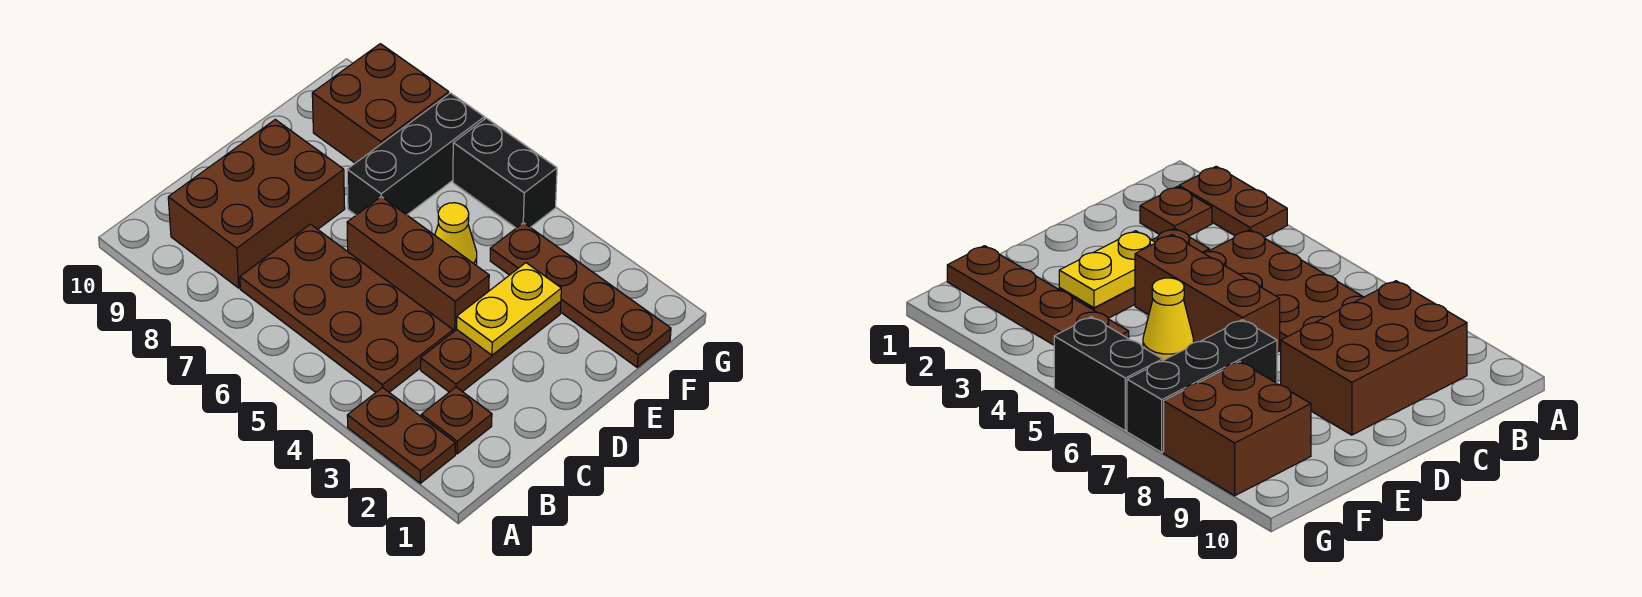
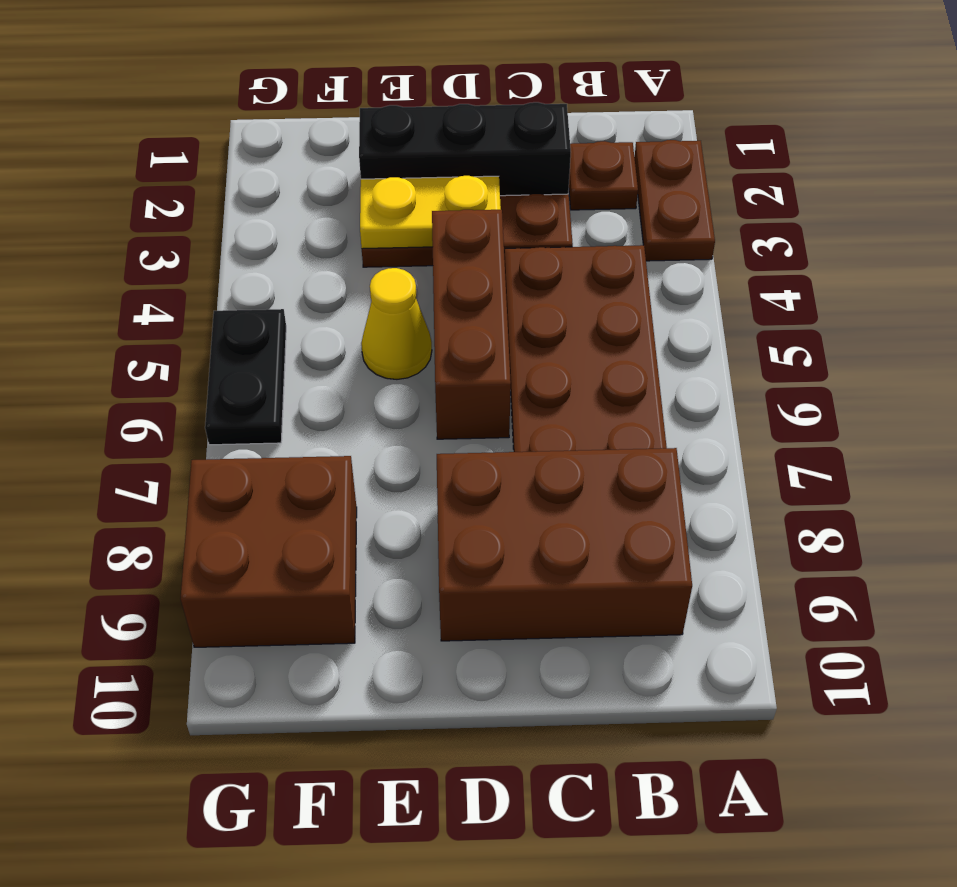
black 1x3 brick [347,93,485,215] -> black 1x3 brick moved to [359,102,571,196]
brown 1x4 plate [490,223,671,367] -> none
black 1x2 brick [453,118,557,228] -> black 1x2 plate [205,309,286,445]

